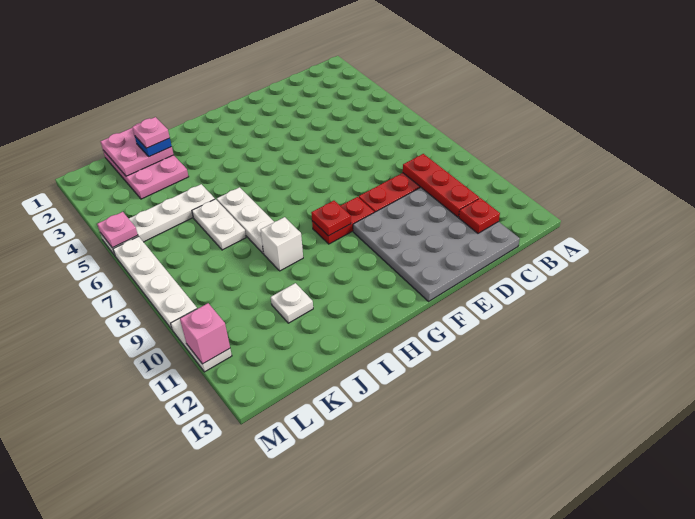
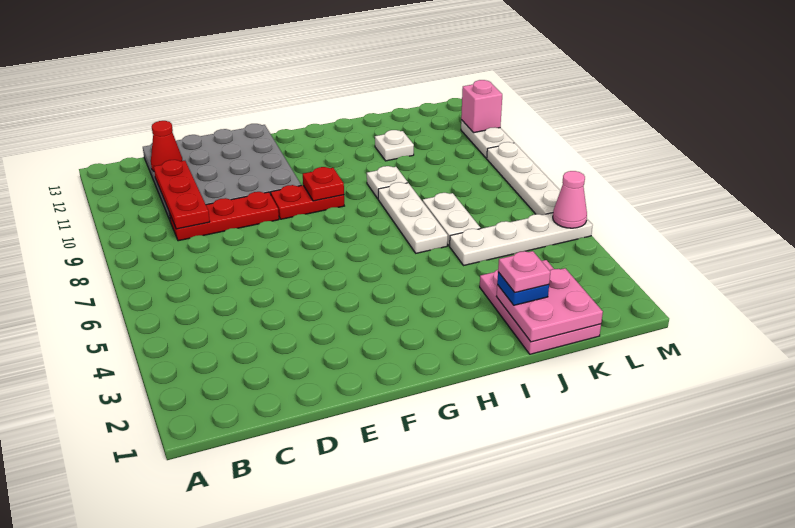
red 1x1 plate [459,198,500,233] -> red 1x1 cone [151,121,182,171]
white 1x1 brick [260,217,303,271] -> white 1x1 plate [367,166,408,199]
pink 1x1 plate [97,212,138,248] -> pink 1x1 cone [553,171,587,228]

